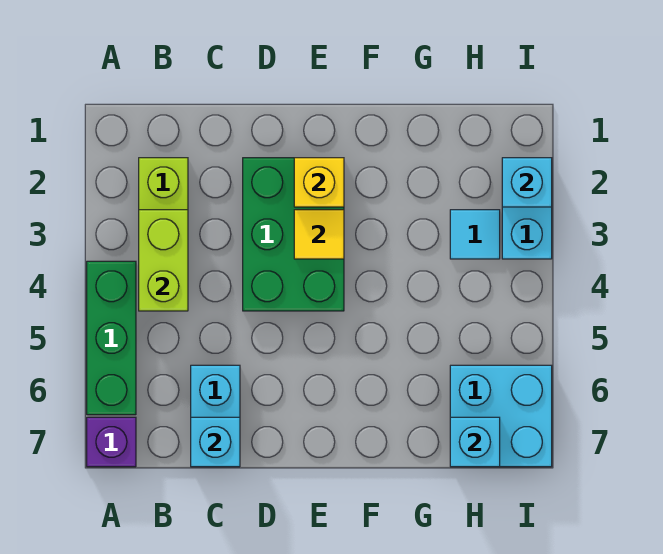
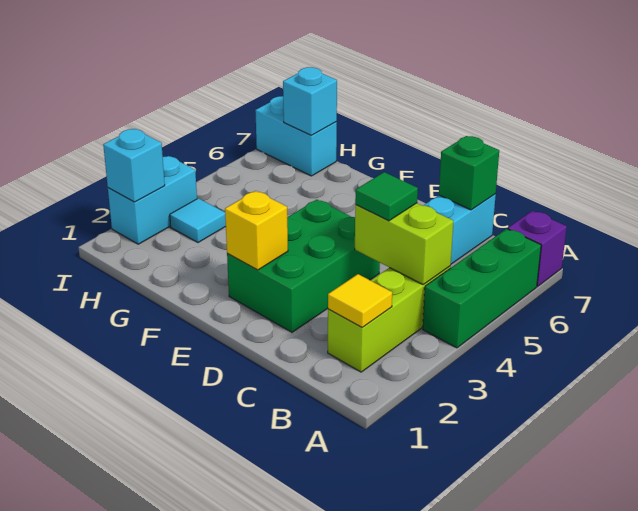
lime 1x2 brick [139,210,188,311] -> lime 1x2 brick turned to [355,203,453,285]
none -> green 1x1 tile [355,172,418,221]
cyan 1x1 brick [191,417,240,467] -> green 1x1 brick [439,136,499,210]
yellow 1x1 tile [294,210,344,259] -> yellow 1x1 tile moved to [328,274,392,327]
cyan 2x2 brick [450,365,552,467] -> cyan 1x2 brick [255,96,337,176]

